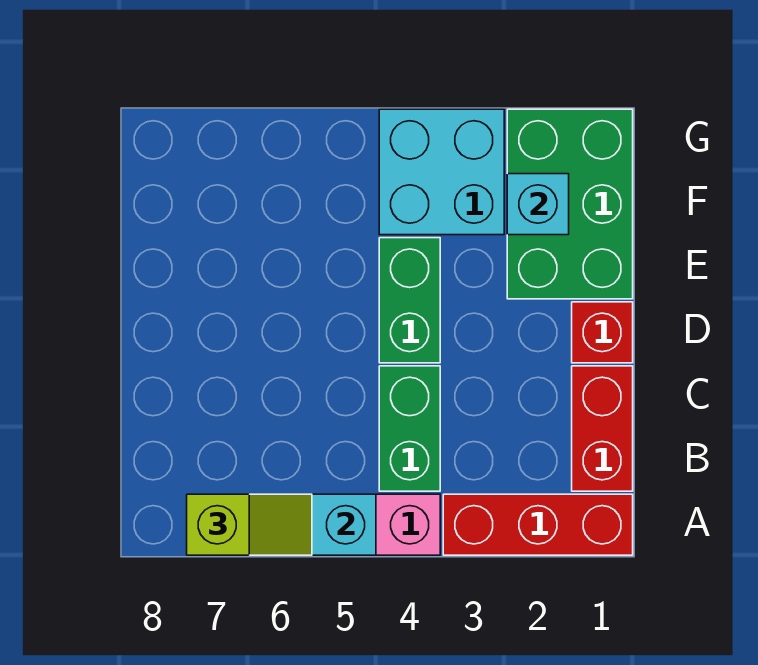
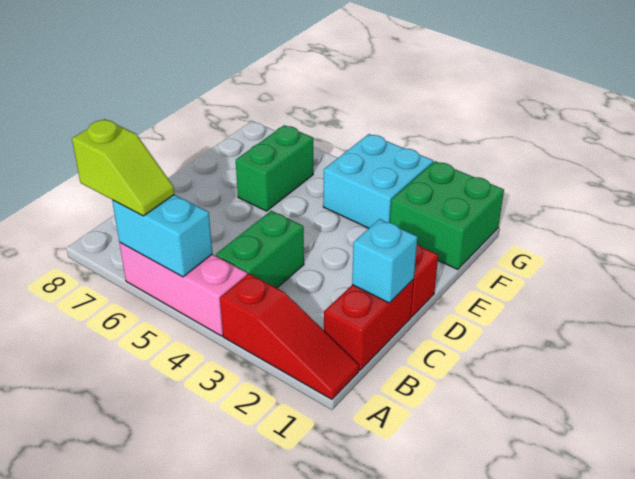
red 1x3 brick [443,494,633,555] -> red 1x3 slope [220,274,359,399]
green 1x2 brick [379,238,440,363] -> green 1x2 brick moved to [236,125,313,211]
green 2x3 brick [507,109,633,299] -> green 2x2 brick [390,161,504,269]
cyan 1x1 brick [507,174,569,235] -> cyan 1x1 brick moved to [352,219,417,303]

